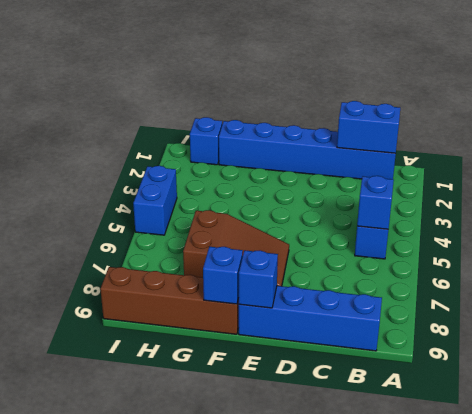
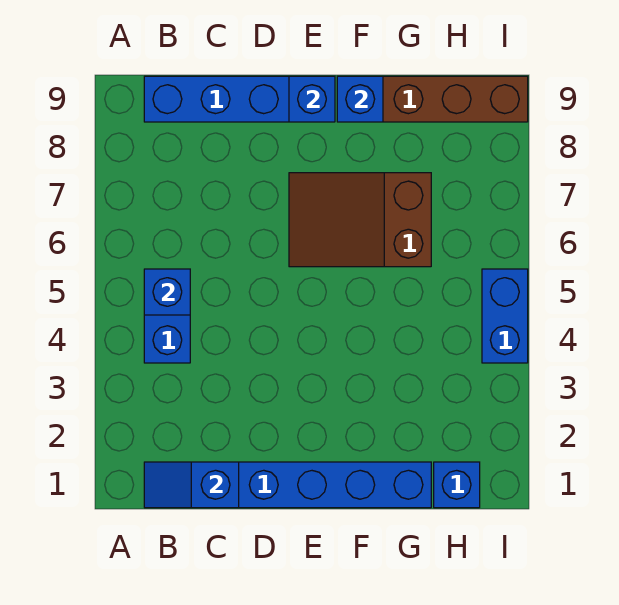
blue 1x2 brick [337,101,400,153] -> blue 1x2 slope [144,462,239,508]

